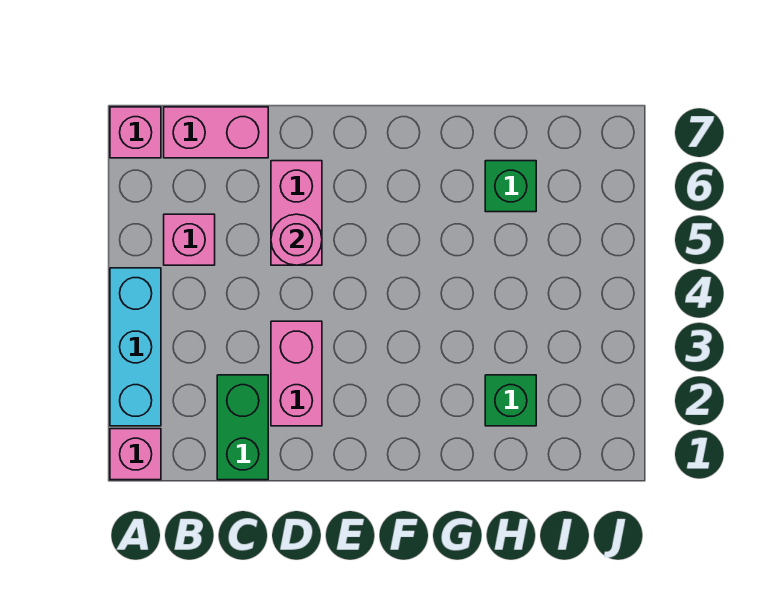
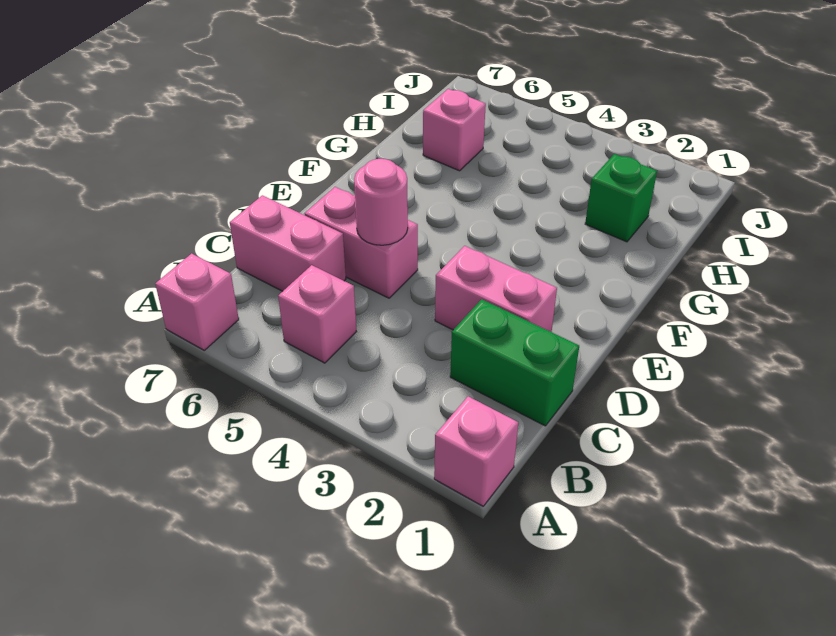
cyan 1x3 brick [110,268,161,426] -> none
pink 1x2 brick [164,107,268,158] -> pink 1x2 brick turned to [230,195,346,291]
green 1x1 brick [485,161,536,212] -> pink 1x1 brick [423,89,486,171]

